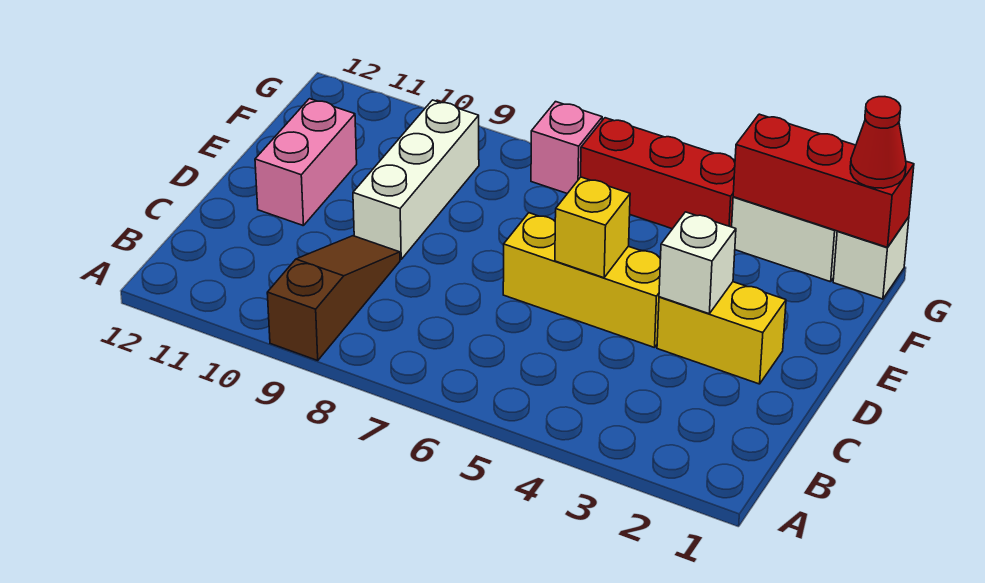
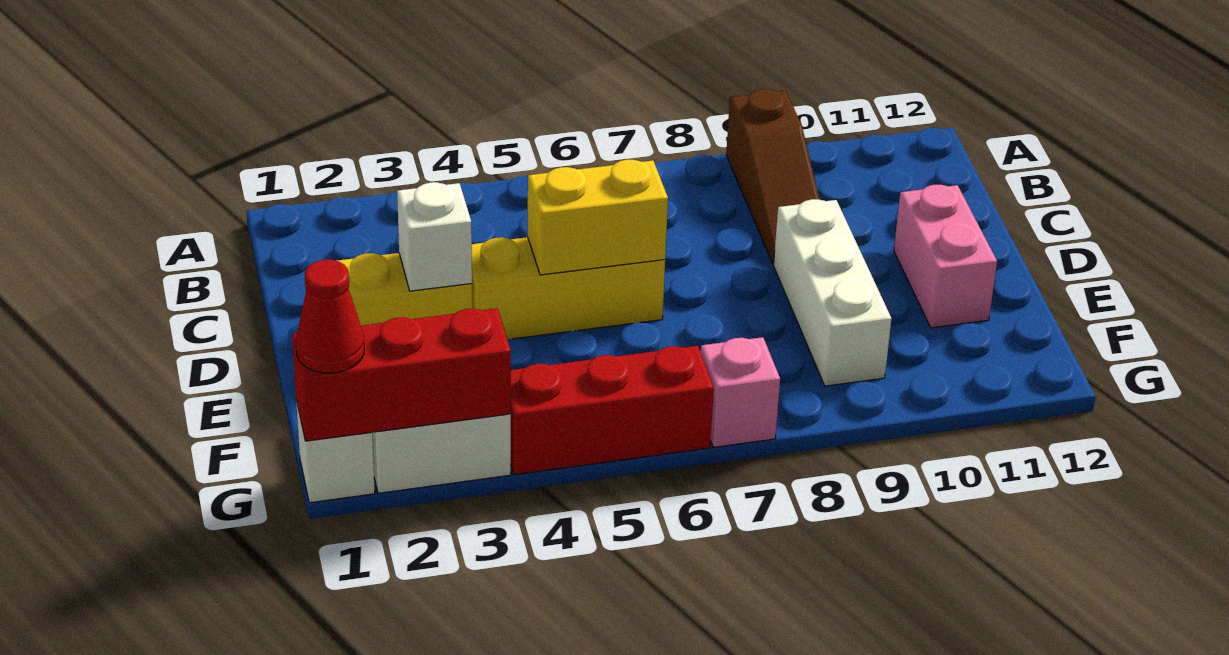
yellow 1x1 brick [555,177,630,278] -> yellow 1x2 brick [528,160,668,275]

